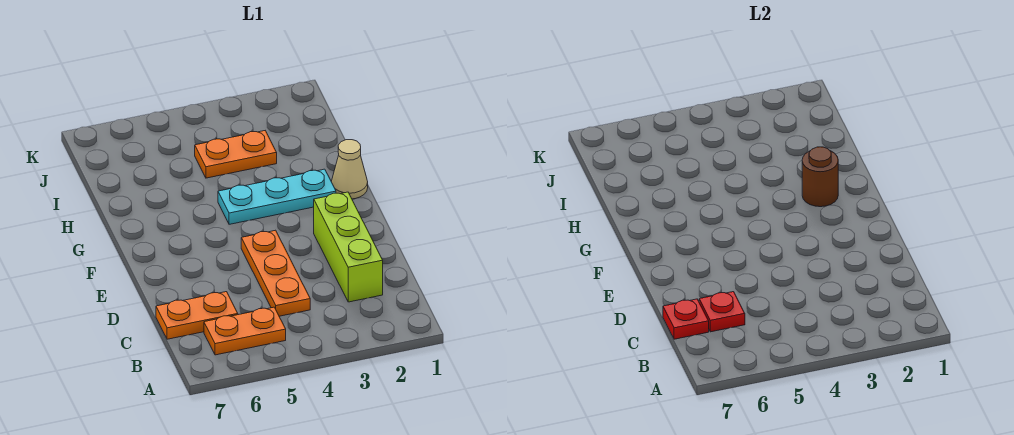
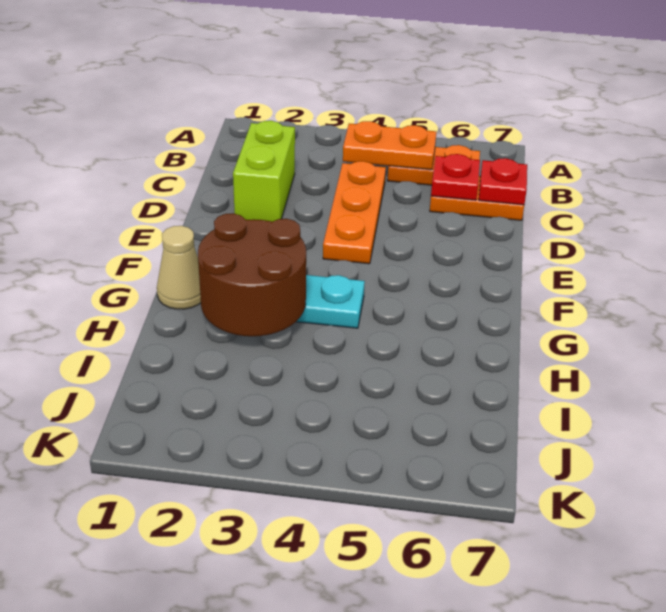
lime 1x3 brick [314,192,383,302] -> lime 1x2 brick [233,121,295,222]
brown 1x1 round brick [802,147,838,207] -> brown 2x2 round brick [198,213,306,336]
orange 1x2 plate [195,131,277,178] -> orange 1x2 plate moved to [343,121,436,170]

